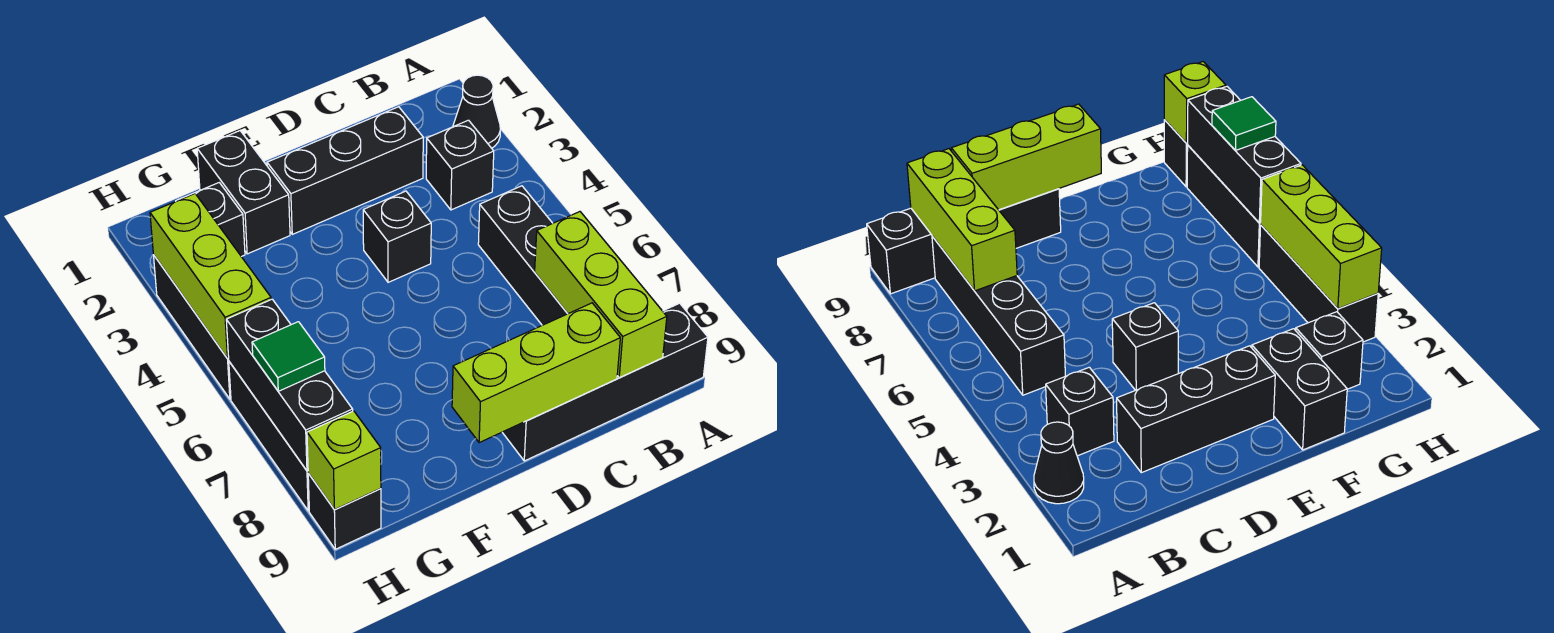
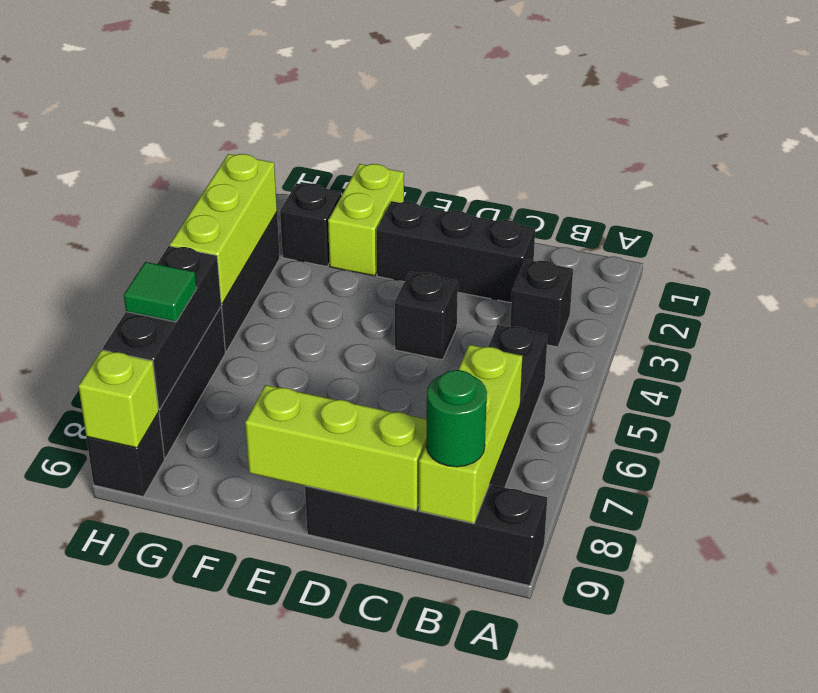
black 1x1 cone [453,75,500,148] -> none
none -> green 1x1 round brick [426,370,487,467]
black 1x2 brick [197,131,290,254] -> lime 1x2 brick [328,164,404,276]

